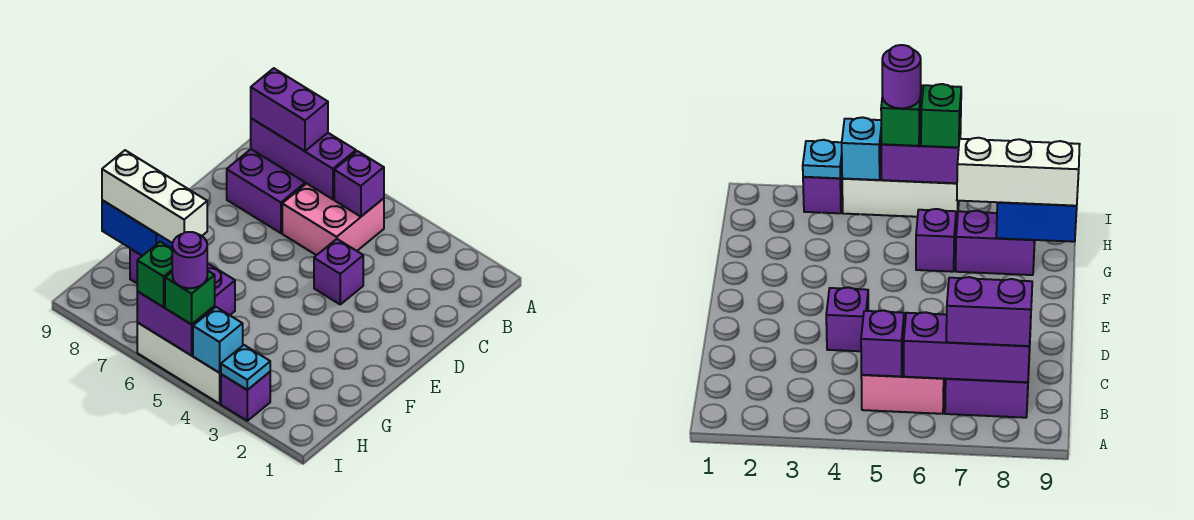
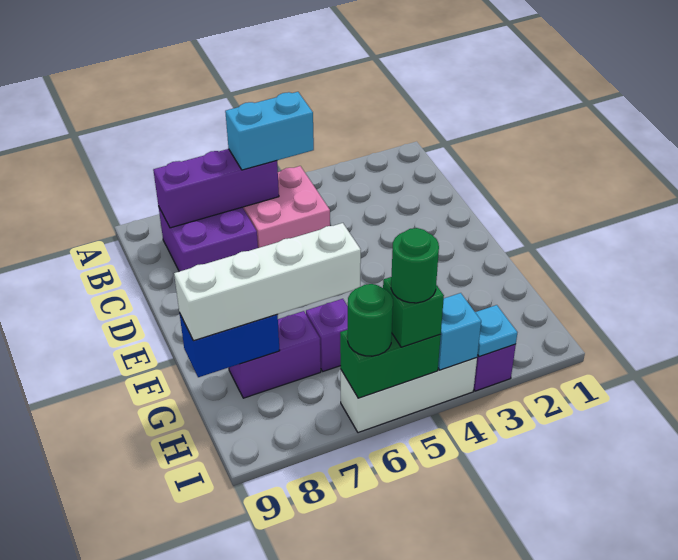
purple 1x1 brick [334,151,384,217] -> none
none -> cyan 1x2 brick [225,92,314,170]
purple 1x2 brick [251,68,328,151] -> none
purple 1x1 brick [314,239,363,304] -> none
white 1x3 brick [102,150,207,243] -> white 1x4 brick [174,223,361,341]
purple 1x2 brick [137,291,215,356] -> green 1x2 brick [340,330,441,398]
purple 1x1 round brick [172,232,207,288] -> green 1x1 round brick [391,228,439,303]
green 1x1 brick [137,241,172,307] -> green 1x1 round brick [348,284,393,356]

